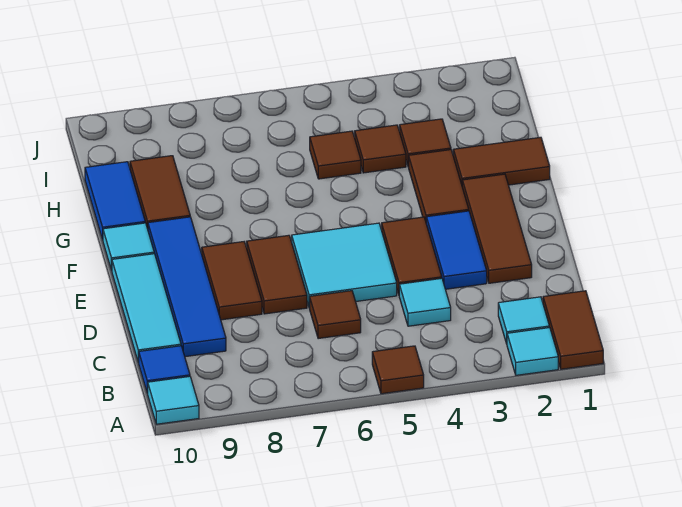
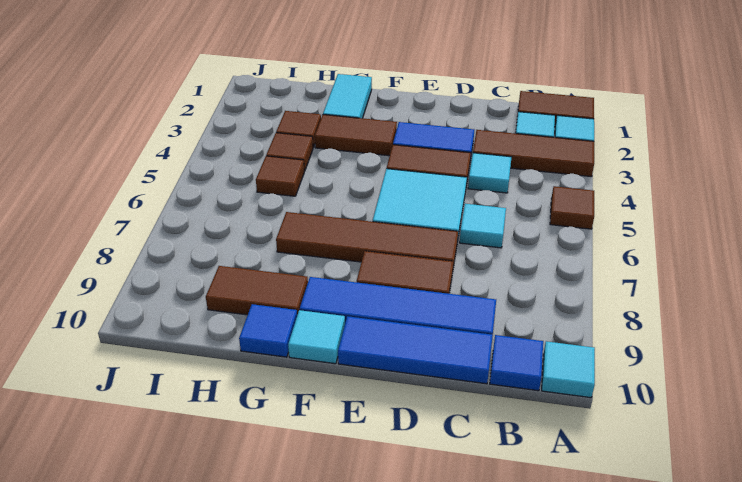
brown 1x1 tile [310,291,361,339] -> cyan 1x1 tile [460,204,506,248]
cyan 1x3 tile [112,254,181,363] -> blue 1x3 tile [338,316,493,384]
brown 1x3 tile [462,174,532,283] -> brown 1x3 tile moved to [473,130,594,177]
brown 1x2 tile [247,235,307,314] -> brown 1x4 tile [276,212,458,268]
brown 1x2 tile [453,137,550,185] -> cyan 1x2 tile [323,74,372,118]
blue 1x2 tile [85,162,145,240] -> blue 1x1 tile [239,304,297,357]

